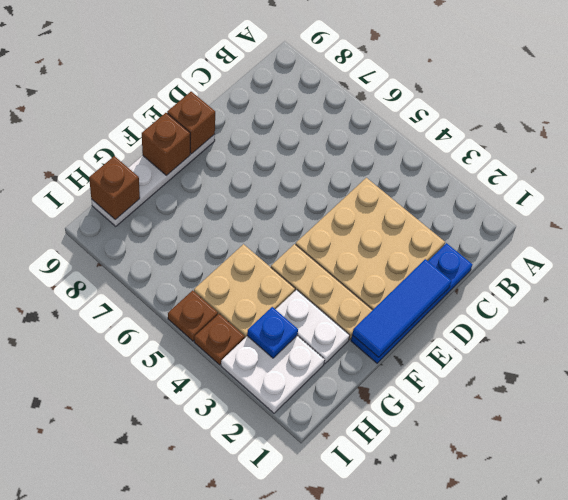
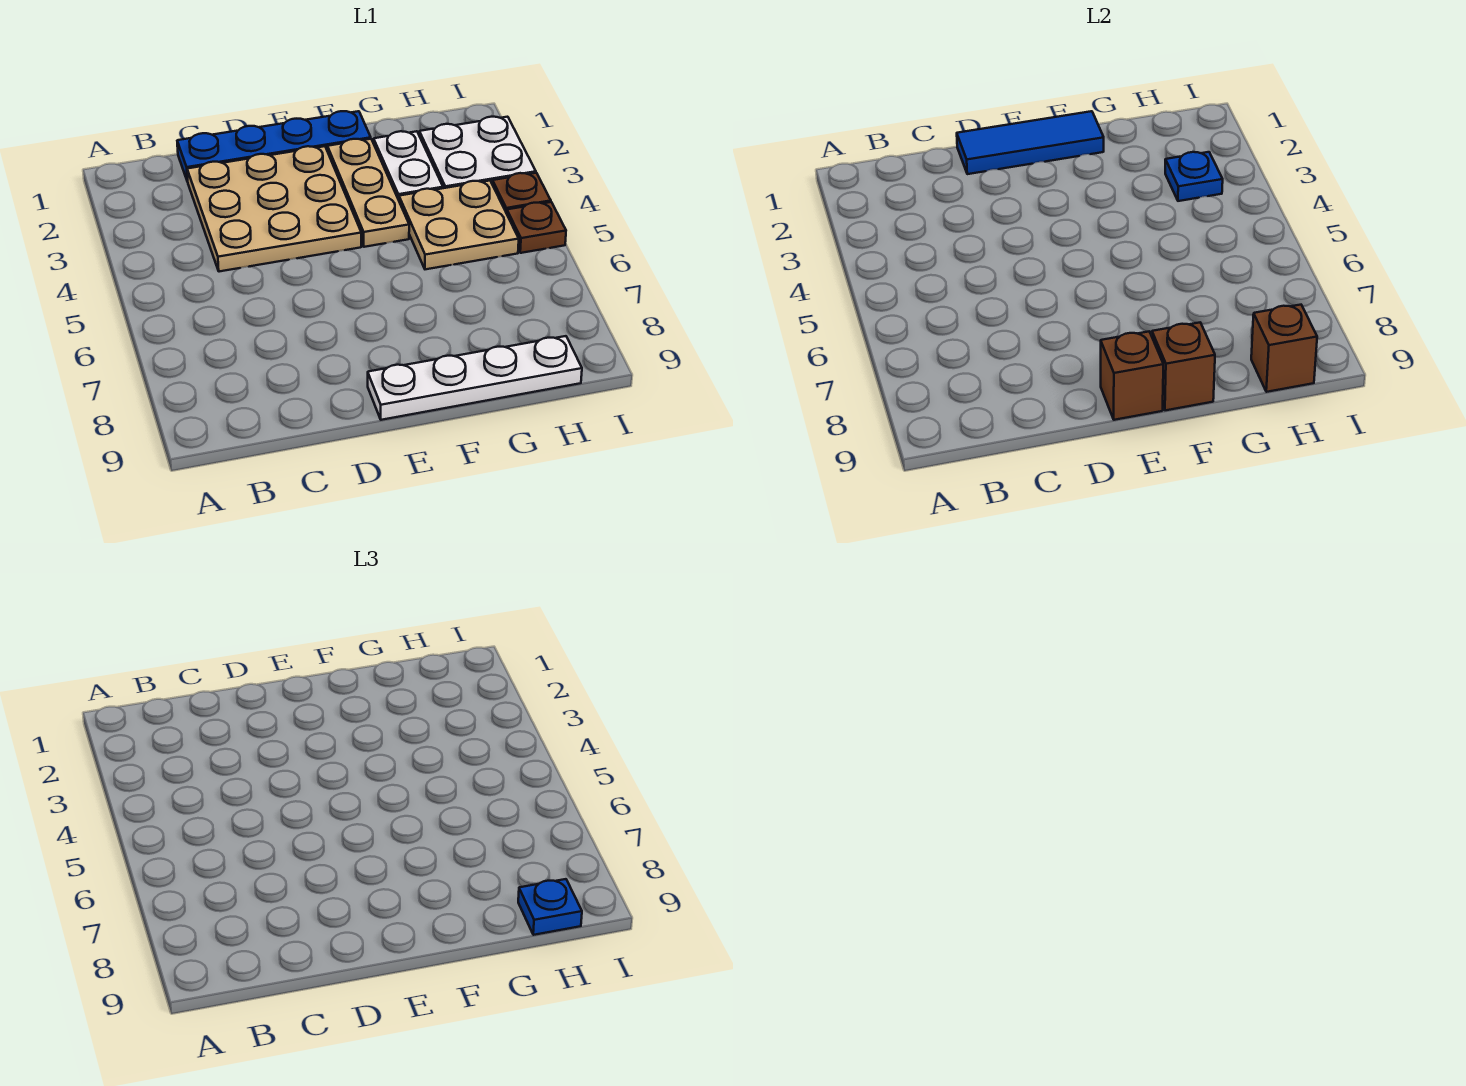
none -> blue 1x1 plate [518,879,582,935]

